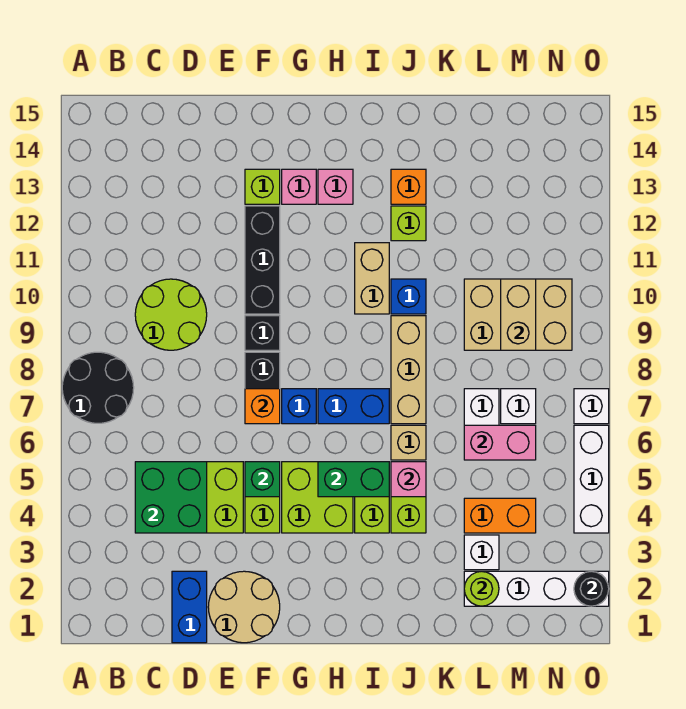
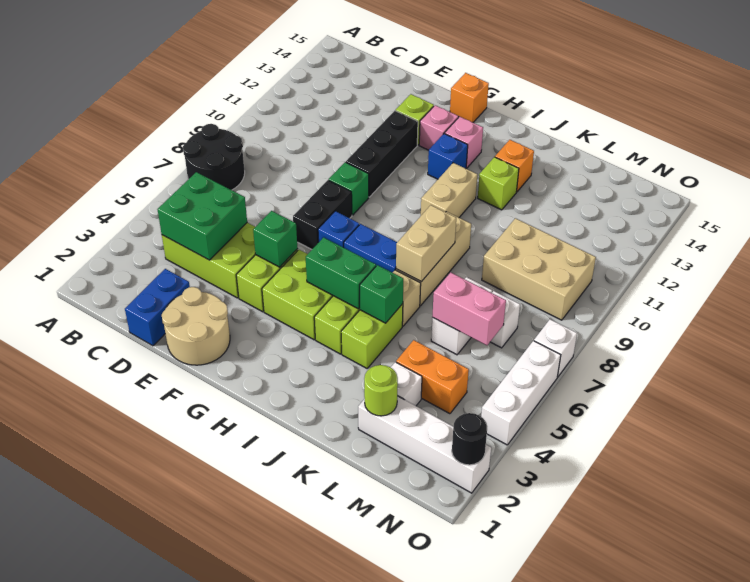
lime 2x2 round brick [135,279,207,350] -> none
orange 1x1 brick [245,389,280,424] -> orange 1x1 brick moved to [450,73,489,122]
black 1x1 brick [245,316,280,350] -> green 1x1 brick [329,162,369,215]
pink 1x1 brick [391,462,426,497] -> green 1x1 brick [360,265,403,323]
blue 1x1 brick [391,279,426,314] -> blue 1x1 brick moved to [428,133,468,179]
tan 1x2 brick [501,279,536,350] -> tan 1x2 brick moved to [396,205,456,282]

